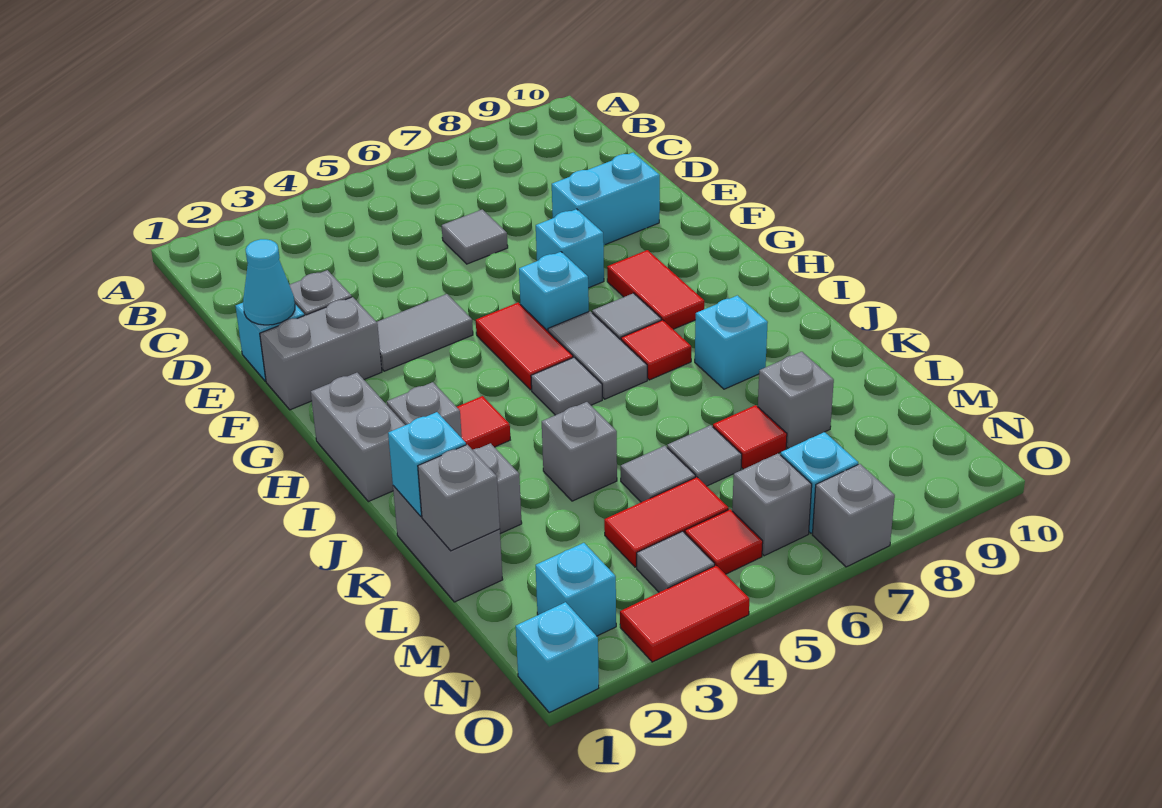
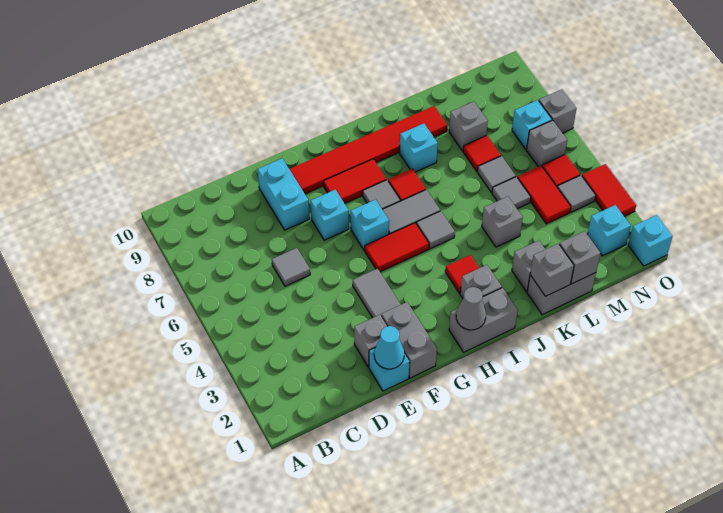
none -> red 1x6 tile [289,106,447,194]
none -> grey 1x1 cone [456,287,486,330]
cyan 1x1 brick [388,412,466,516] -> grey 1x1 brick [530,244,574,296]

